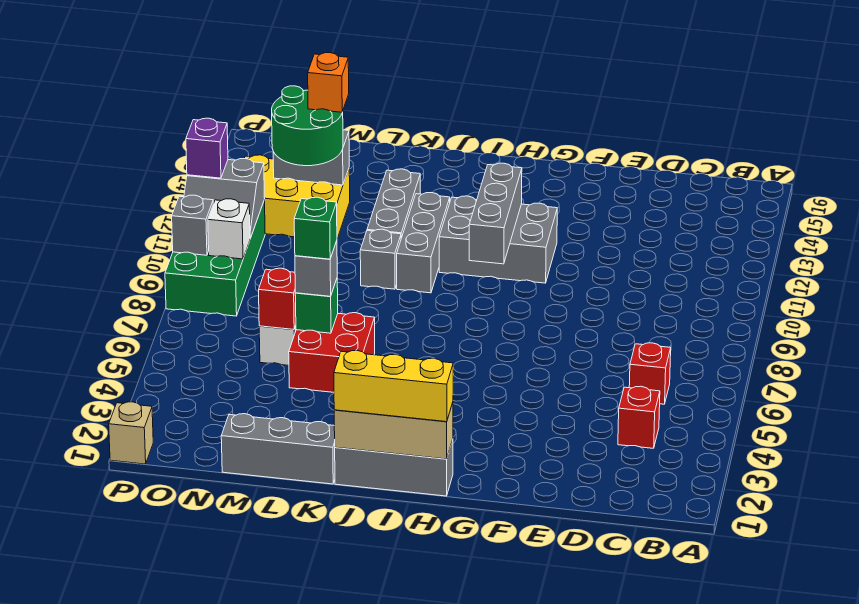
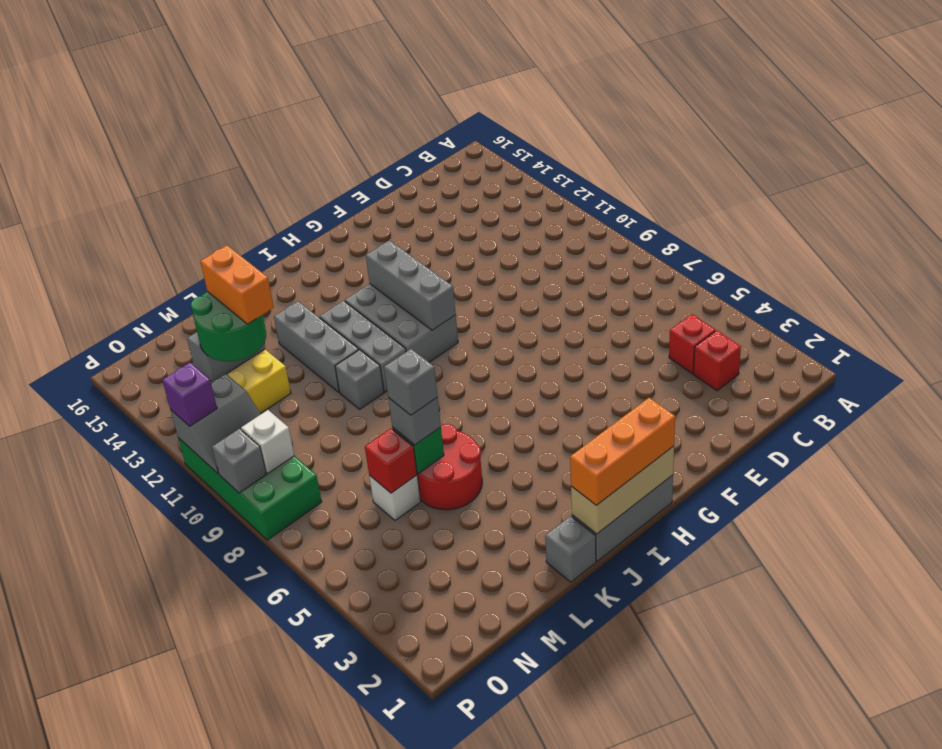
red 1x1 brick [629,343,671,404] -> red 1x1 brick moved to [693,331,741,391]
grey 2x3 brick [439,196,557,283] -> grey 2x3 brick turned to [345,284,458,362]
yellow 1x3 brick [334,351,453,422] -> orange 1x3 brick [570,398,675,505]
grey 1x3 brick [221,414,335,484] -> grey 1x1 brick [545,516,596,582]
red 2x2 brick [289,313,375,392] -> red 2x2 round brick [417,424,482,510]
green 1x1 brick [294,197,337,259] -> grey 1x1 brick [384,349,438,415]
orange 1x1 brick [308,53,349,112] -> orange 1x2 brick [200,245,274,324]
tan 1x1 brick [109,402,153,464] -> none

